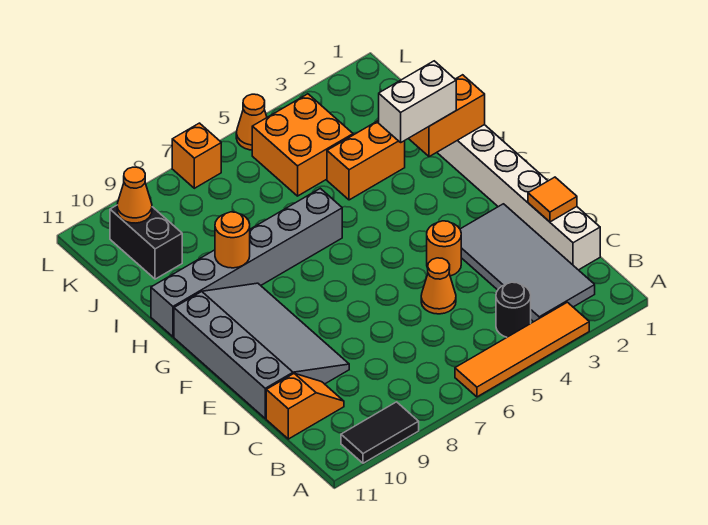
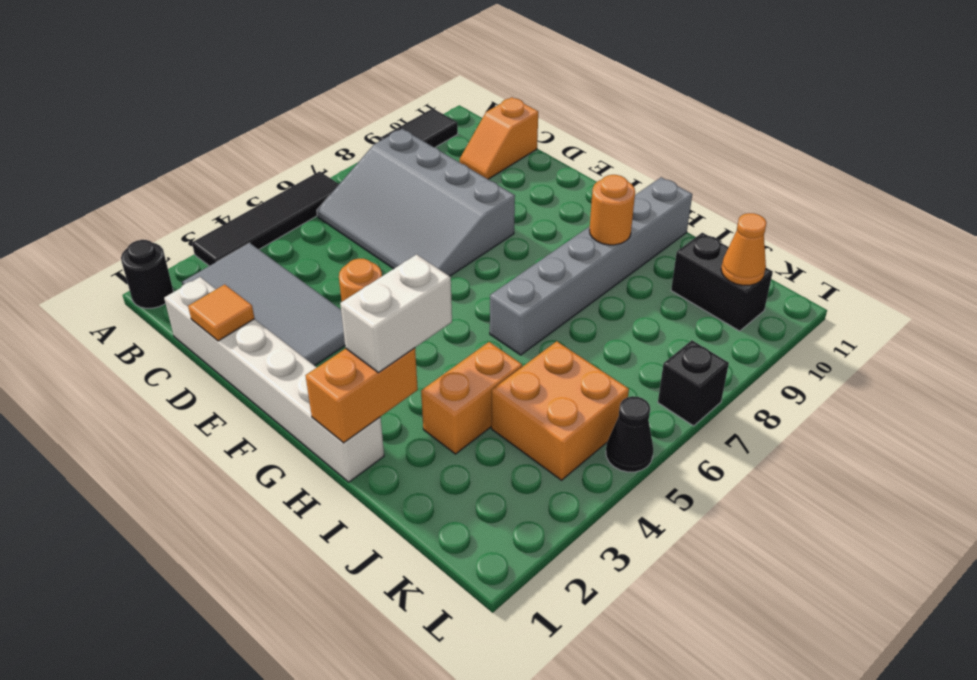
orange 1x4 tile [455,302,589,397] -> black 1x4 tile [192,171,339,266]
black 1x1 round brick [496,282,531,337] -> black 1x1 round brick moved to [121,240,173,308]
orange 1x1 cone [421,258,456,314] -> none
grey 3x4 slope [174,283,349,418] -> grey 3x4 slope moved to [317,129,515,276]
orange 1x1 cone [236,94,267,150] -> black 1x1 cone [606,396,654,472]
orange 1x1 brick [172,123,221,188] -> black 1x1 brick [658,340,729,426]

